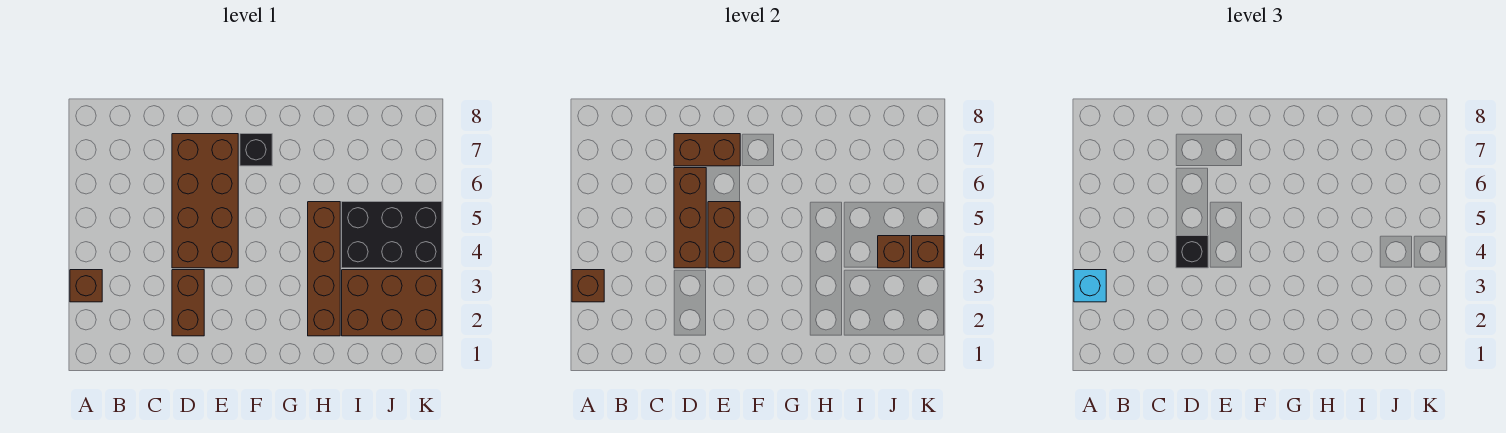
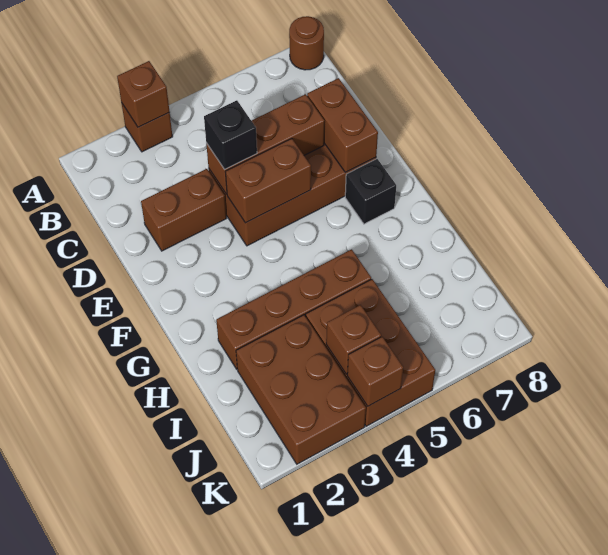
cyan 1x1 brick [1074,270,1106,302] -> none
none -> brown 1x1 round brick [289,16,324,70]
black 2x3 brick [342,202,442,268] -> brown 2x3 brick [306,279,435,426]

